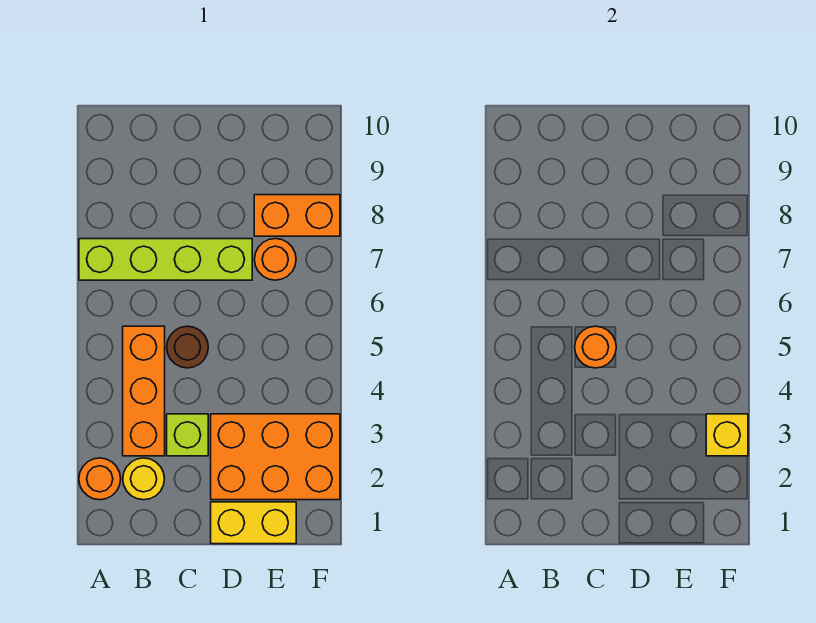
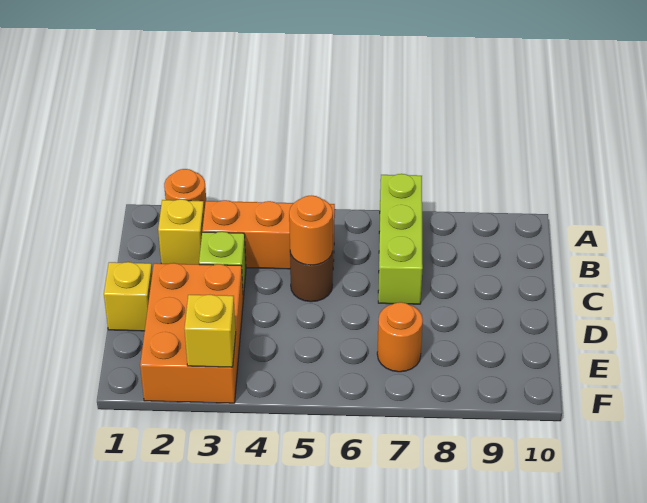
lime 1x4 brick [79,239,252,280] -> lime 1x3 brick [378,174,423,304]
yellow 1x1 round brick [123,458,164,500] -> yellow 1x1 brick [158,199,204,264]
yellow 1x2 brick [211,502,296,544] -> yellow 1x1 brick [104,262,152,331]
orange 1x2 brick [254,195,340,236] -> none

